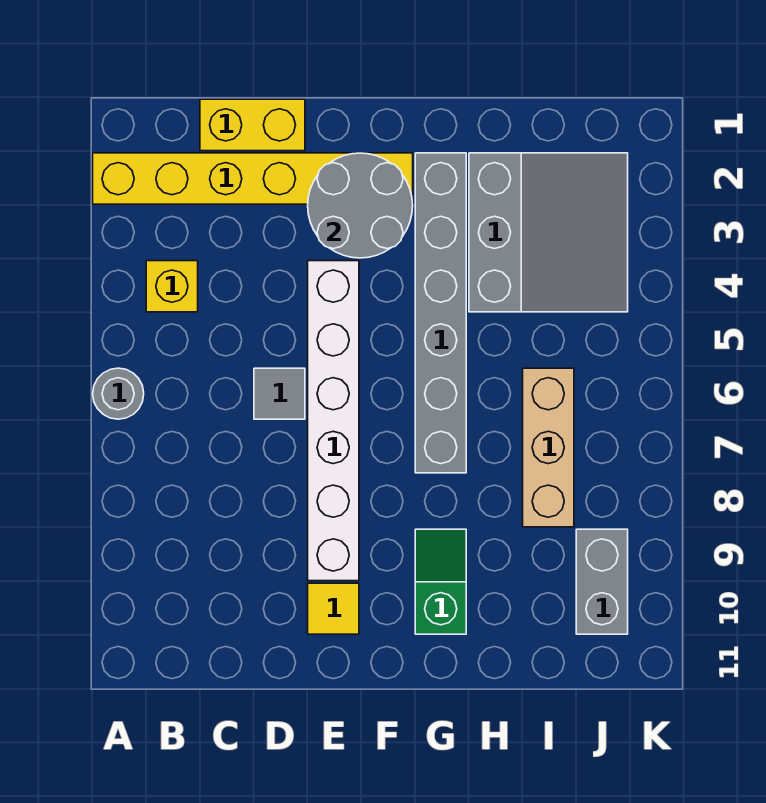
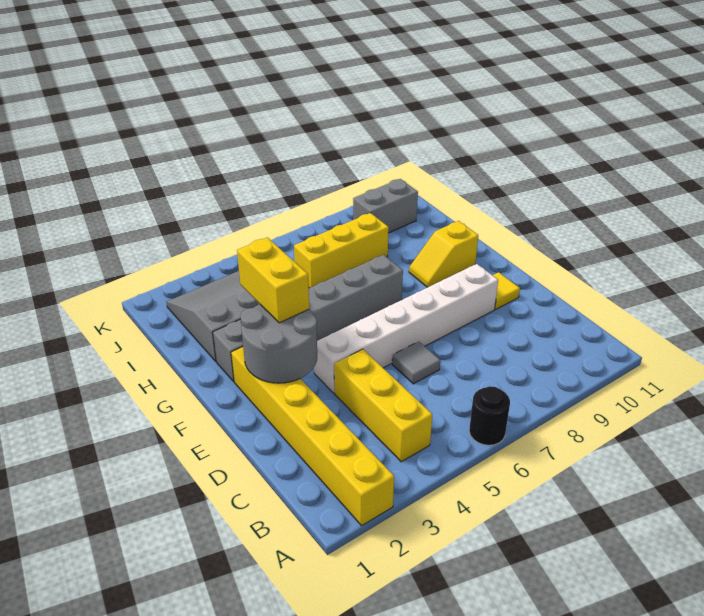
grey 1x1 round brick [93,368,144,419] -> black 1x1 round brick [469,386,510,445]
yellow 1x1 brick [146,261,198,312] -> yellow 1x3 brick [334,349,432,462]
yellow 1x2 brick [200,99,305,151] -> yellow 1x2 brick moved to [237,237,309,323]
green 1x2 slope [415,529,466,634] -> yellow 1x2 slope [409,221,478,287]
tan 1x3 brick [523,368,574,527] -> yellow 1x3 brick [294,213,389,288]

